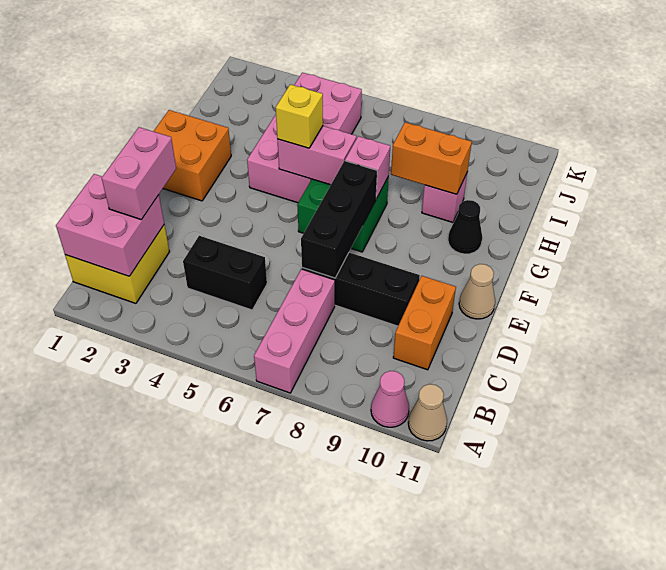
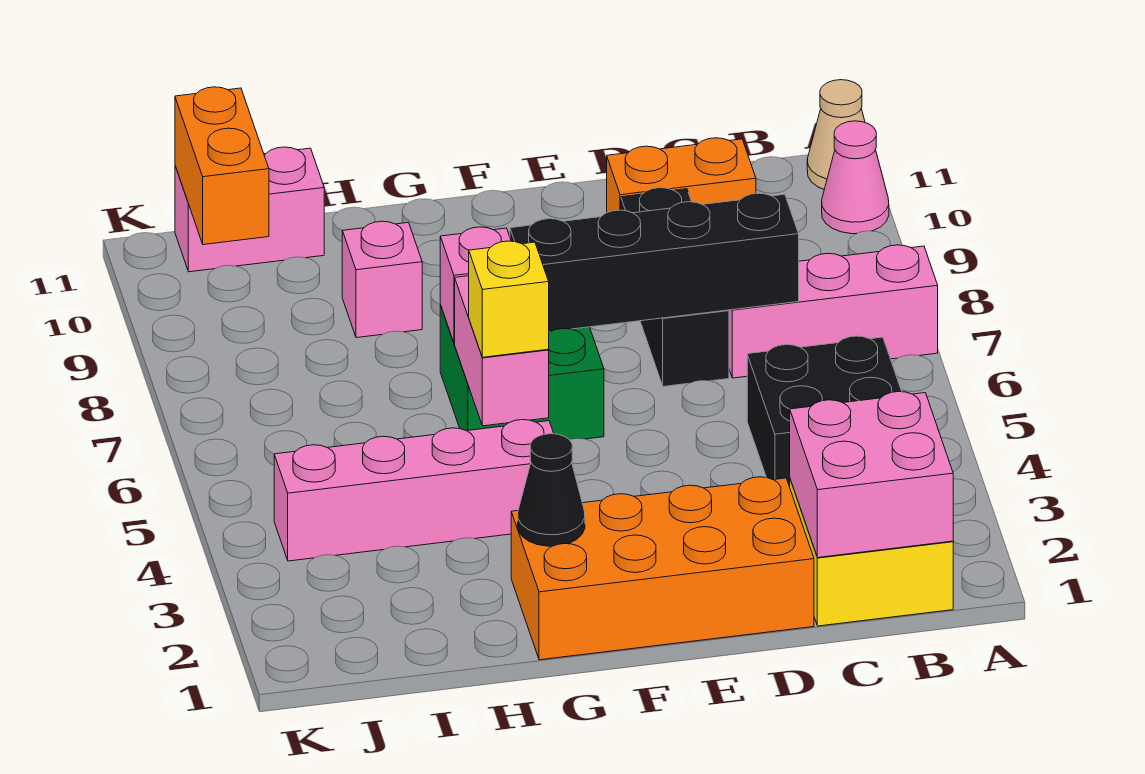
pink 1x2 brick [102,127,176,220] -> pink 1x2 brick moved to [175,147,324,272]
black 1x2 brick [183,236,267,310] -> black 2x2 brick [747,336,902,487]
black 1x3 brick [301,161,377,278] -> black 1x4 brick [510,193,799,332]
tan 1x1 cone [459,264,495,319] -> none
orange 2x2 brick [154,110,231,201] -> orange 2x4 brick [511,477,814,660]
pink 2x4 brick [247,73,362,203] -> pink 1x4 brick [274,420,554,561]
black 1x1 cone [448,200,482,254] -> black 1x1 cone moved to [518,434,585,546]
orange 1x2 brick [391,122,472,194] -> orange 1x2 brick moved to [175,87,269,245]

